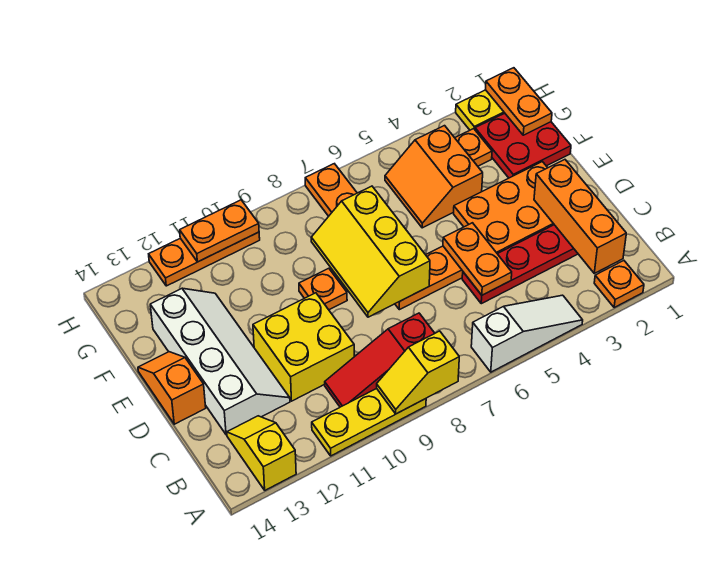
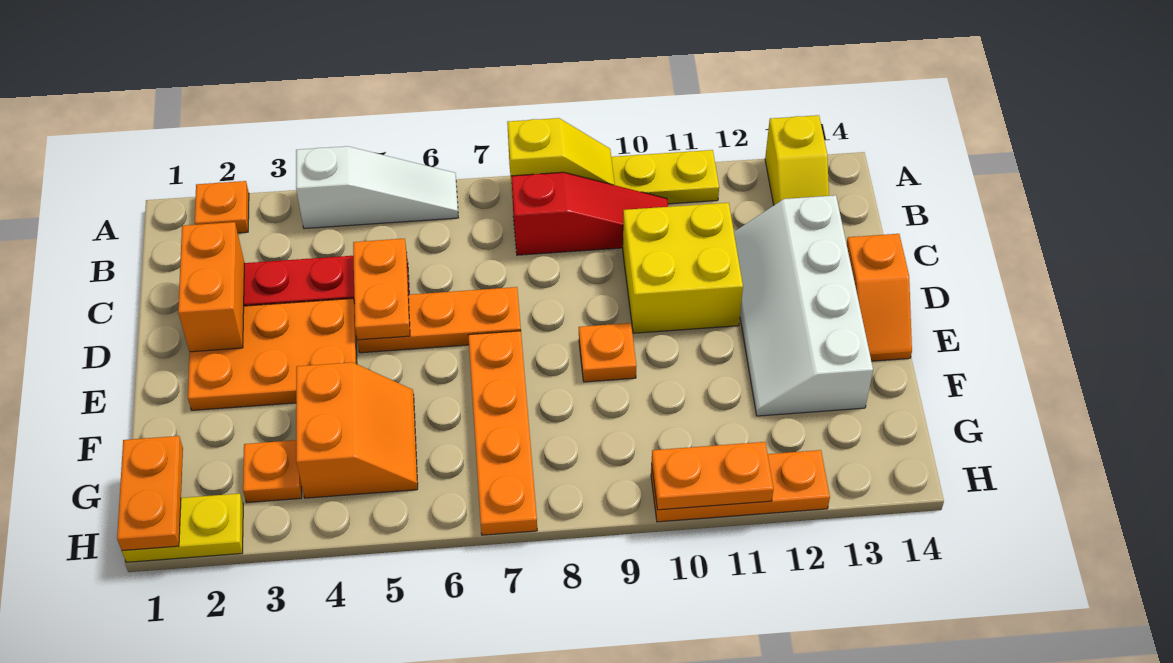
white 1x3 slope [471,295,583,372] -> white 1x3 slope turned to [296,146,458,229]
orange 1x3 brick [534,160,626,273] -> orange 1x2 brick [178,222,244,352]
yellow 2x3 slope [311,186,430,317] -> none
red 2x2 plate [475,113,571,178] -> none

